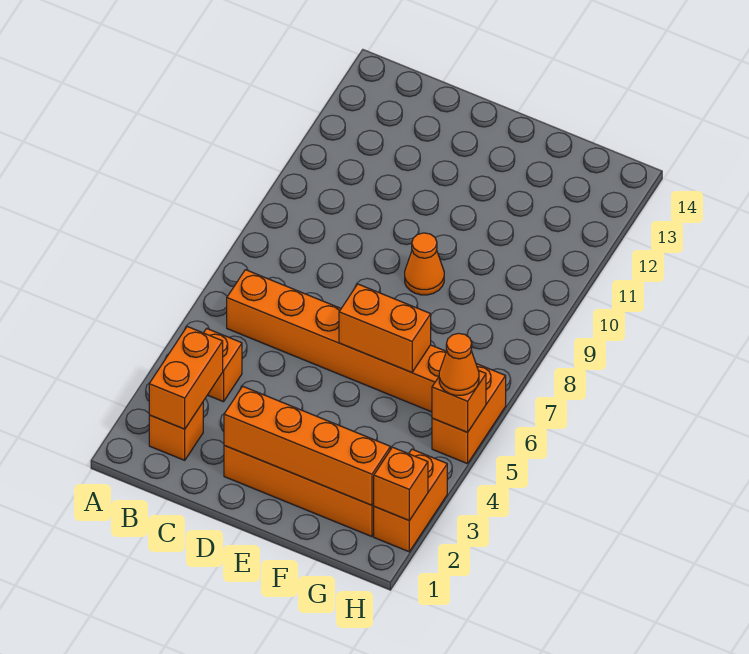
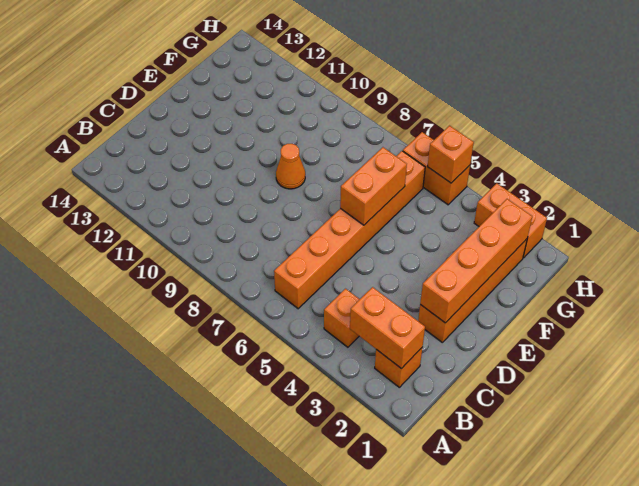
orange 1x1 brick [373,447,428,520] -> none
orange 1x1 cone [439,333,479,395] -> none

